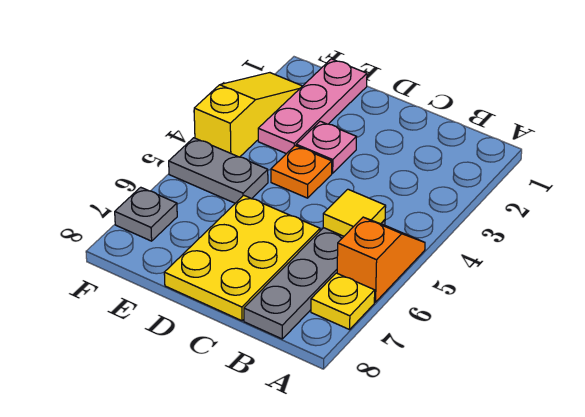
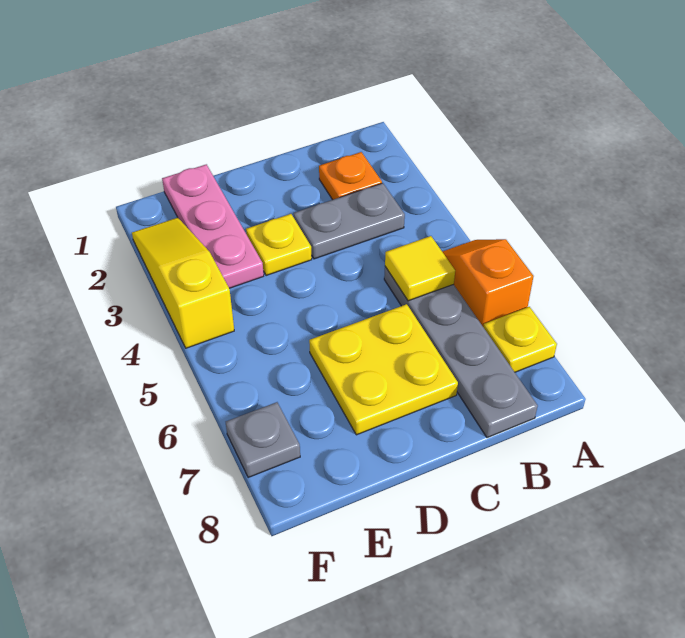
yellow 2x3 plate [164,195,320,321] -> yellow 2x2 plate [309,304,458,435]
pink 1x1 plate [296,121,356,173] -> yellow 1x1 plate [246,214,312,276]
orange 1x1 plate [271,146,332,198] -> orange 1x1 plate moved to [319,152,382,200]
grey 1x2 plate [169,138,268,203] -> grey 1x2 plate moved to [294,183,405,259]

